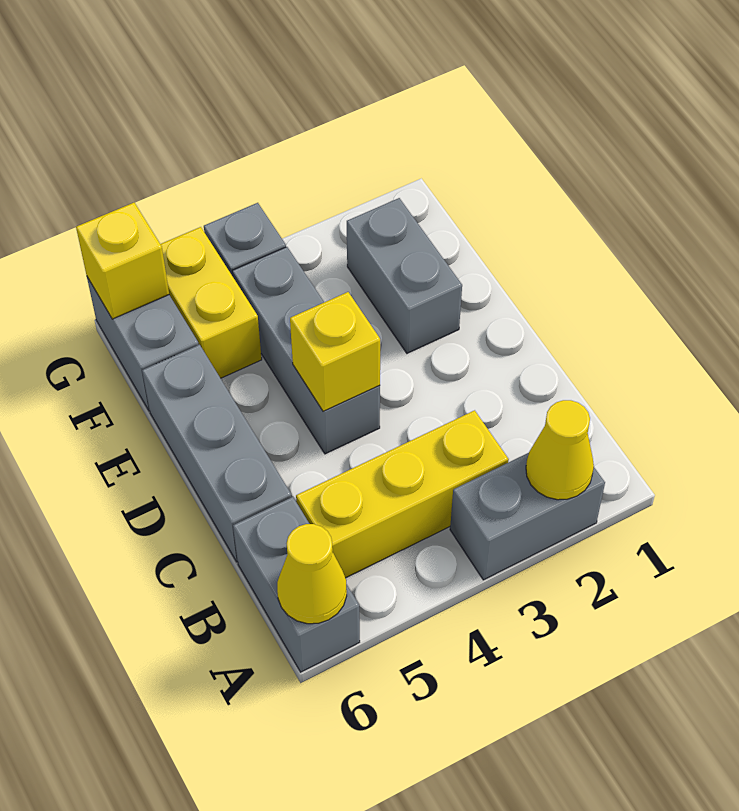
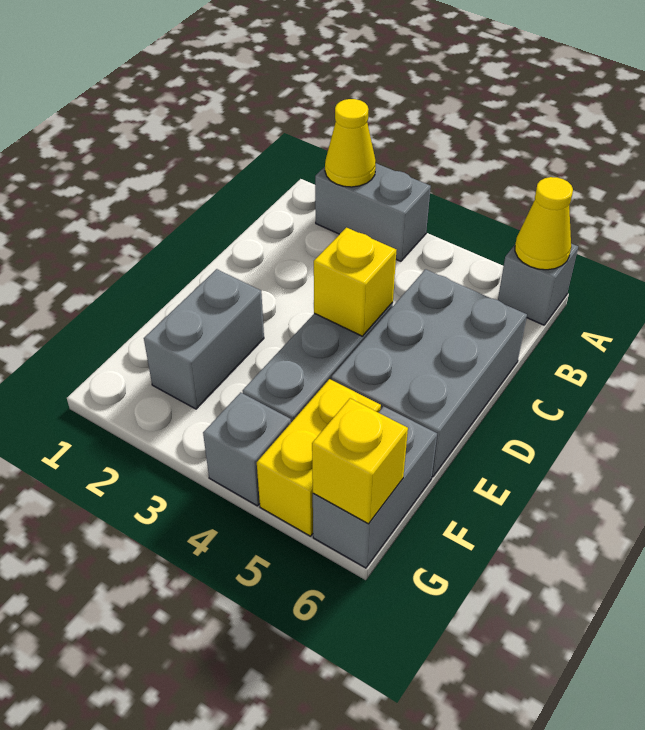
grey 1x2 brick [233,497,360,672] -> grey 1x1 brick [498,244,578,325]
yellow 1x3 brick [296,410,509,578] -> none
grey 1x3 brick [142,345,292,562] -> grey 2x3 brick [331,269,527,477]

